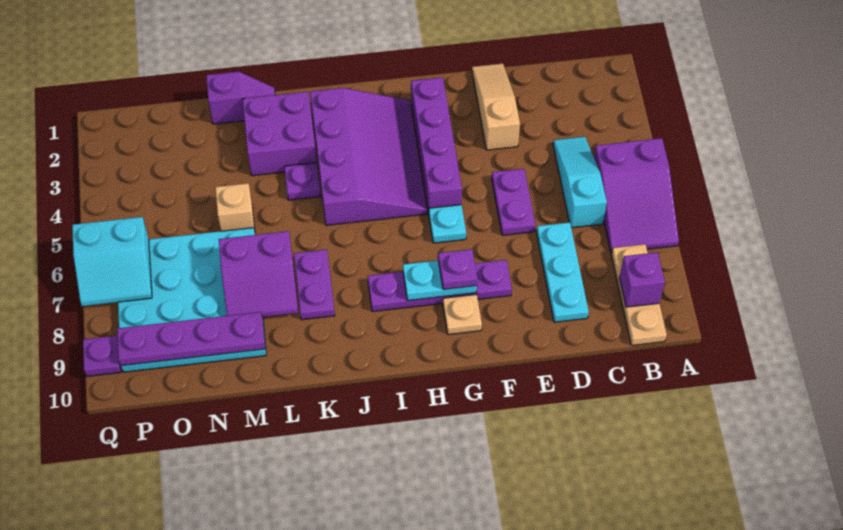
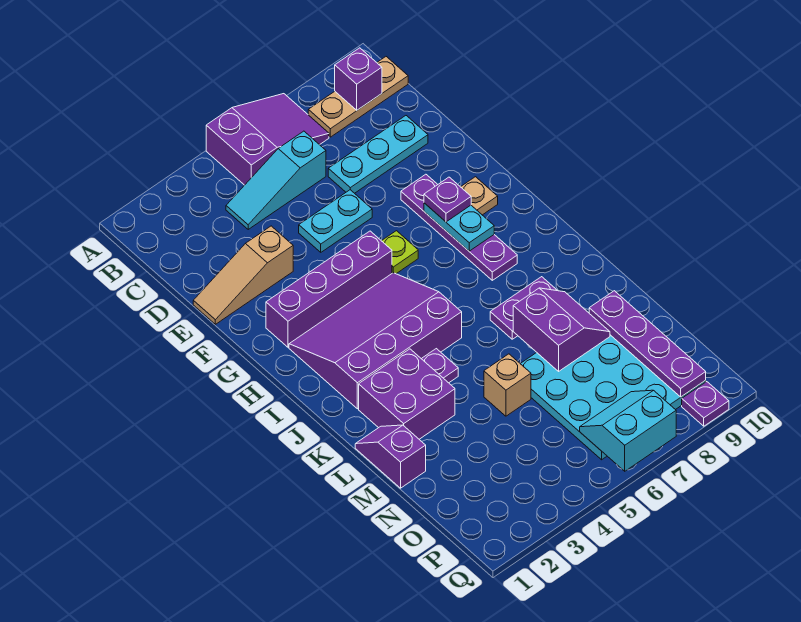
purple 1x2 plate [492,169,535,235] -> cyan 1x2 plate [299,190,372,252]
cyan 1x1 plate [429,205,466,243] -> lime 1x1 plate [382,231,418,274]
cyan 2x2 slope [72,217,152,306] -> cyan 2x2 slope turned to [580,390,676,471]

